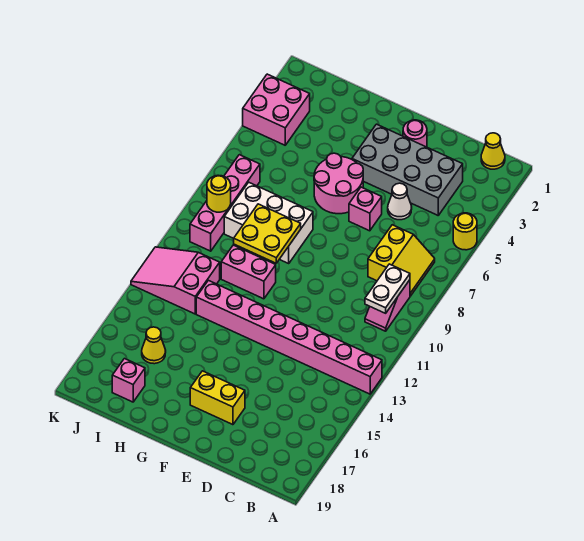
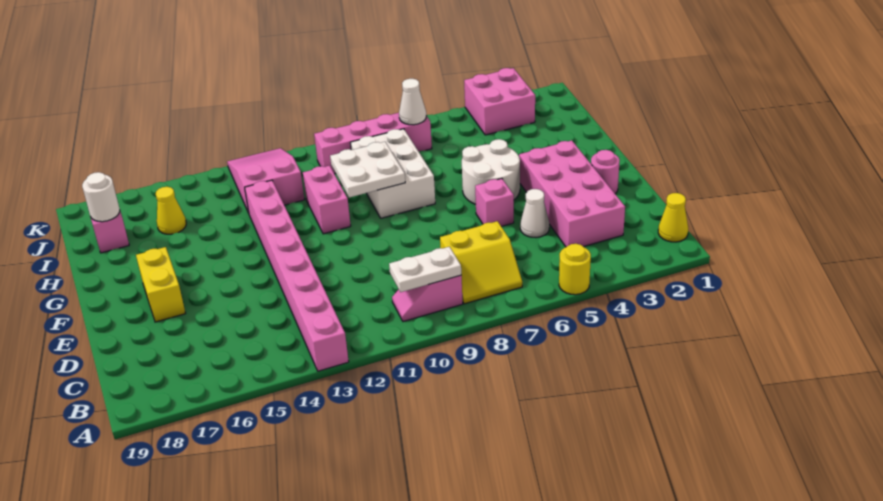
grey 2x4 brick [352,124,463,215] -> pink 2x4 brick [519,140,625,247]
pink 2x2 round brick [314,153,363,214] -> white 2x2 round brick [462,139,520,204]
yellow 2x2 plate [234,204,301,263] -> white 2x2 plate [330,142,405,197]
none -> white 1x1 round brick [82,172,120,222]
none -> white 1x1 cone [399,79,427,125]
yellow 1x1 round brick [207,175,231,212] -> none

